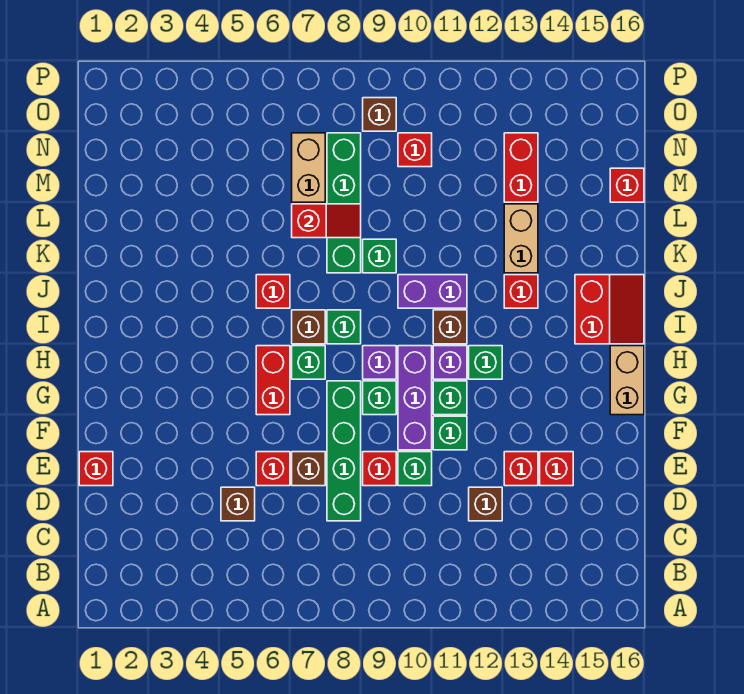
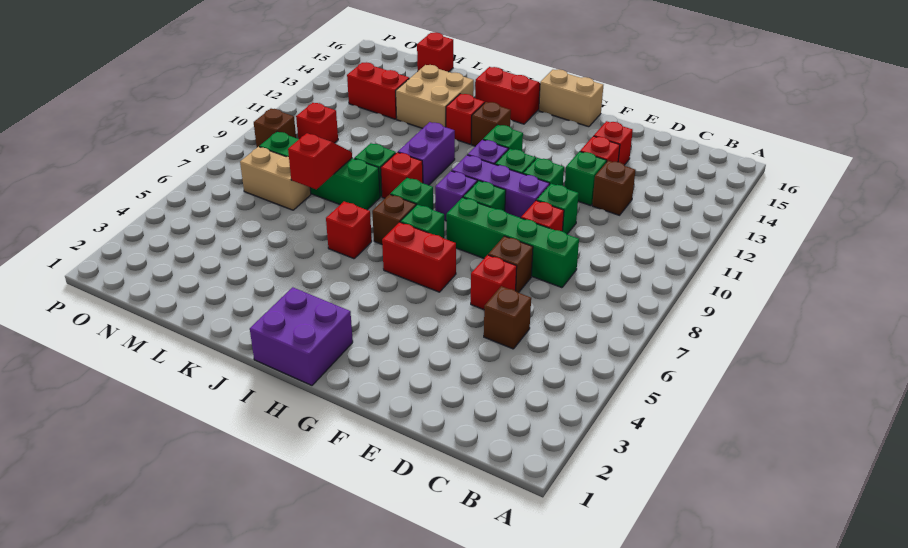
red 1x1 brick [79,452,113,486] -> red 1x1 brick moved to [381,152,423,198]
none -> green 1x1 brick [565,151,607,206]
none -> purple 2x2 brick [250,287,353,385]
brown 1x1 brick [433,310,467,344] -> brown 1x1 brick moved to [471,102,511,146]
tan 1x2 brick [504,204,538,273] -> tan 2x2 brick [396,65,474,128]

